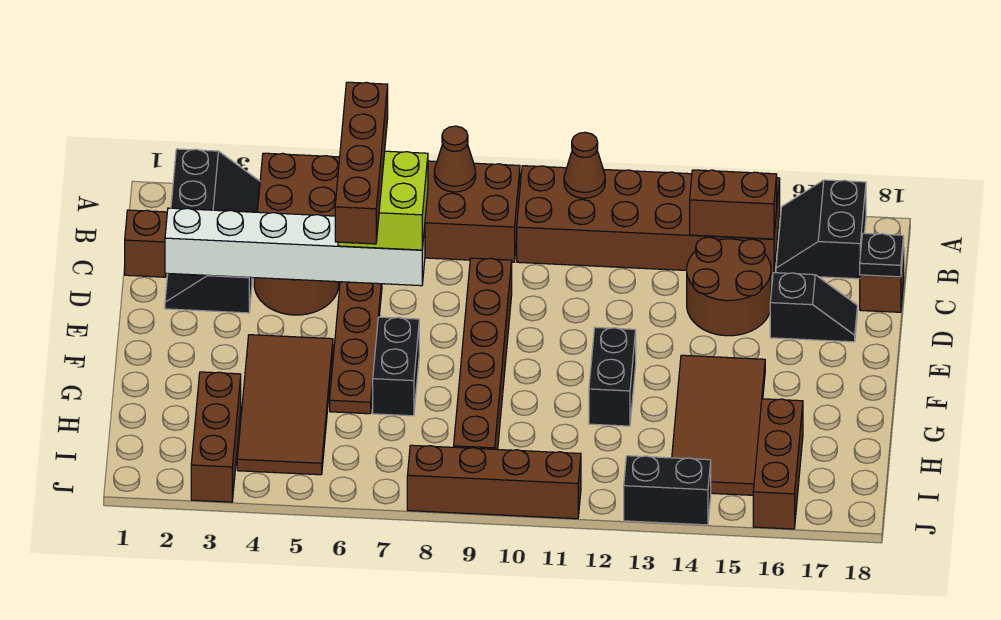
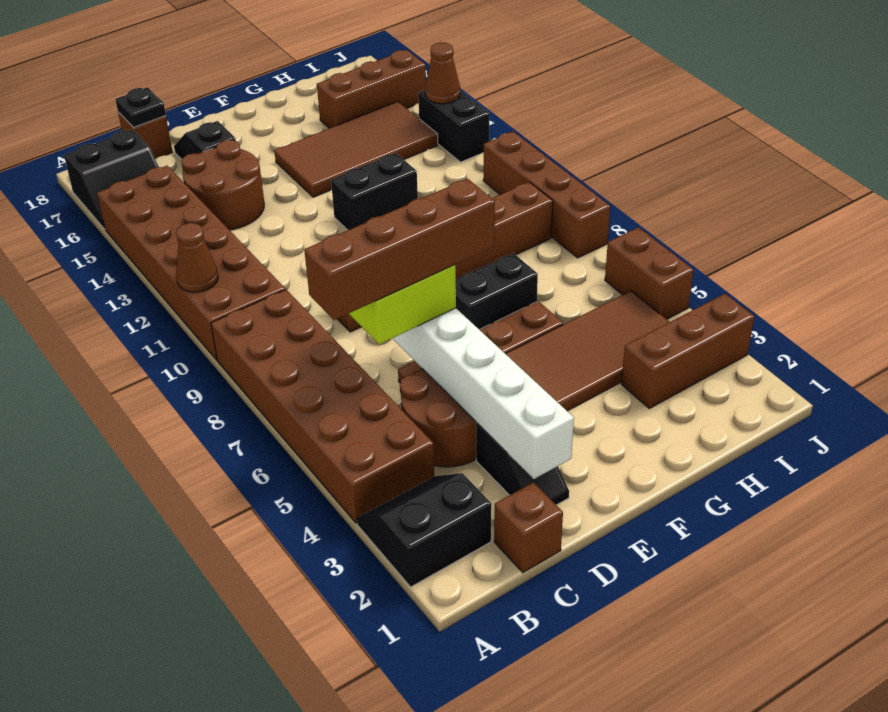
brown 1x1 cone [434,126,476,192] -> brown 1x1 cone moved to [425,43,460,104]
brown 1x2 brick [690,170,777,239] -> brown 1x2 brick moved to [605,227,694,319]

